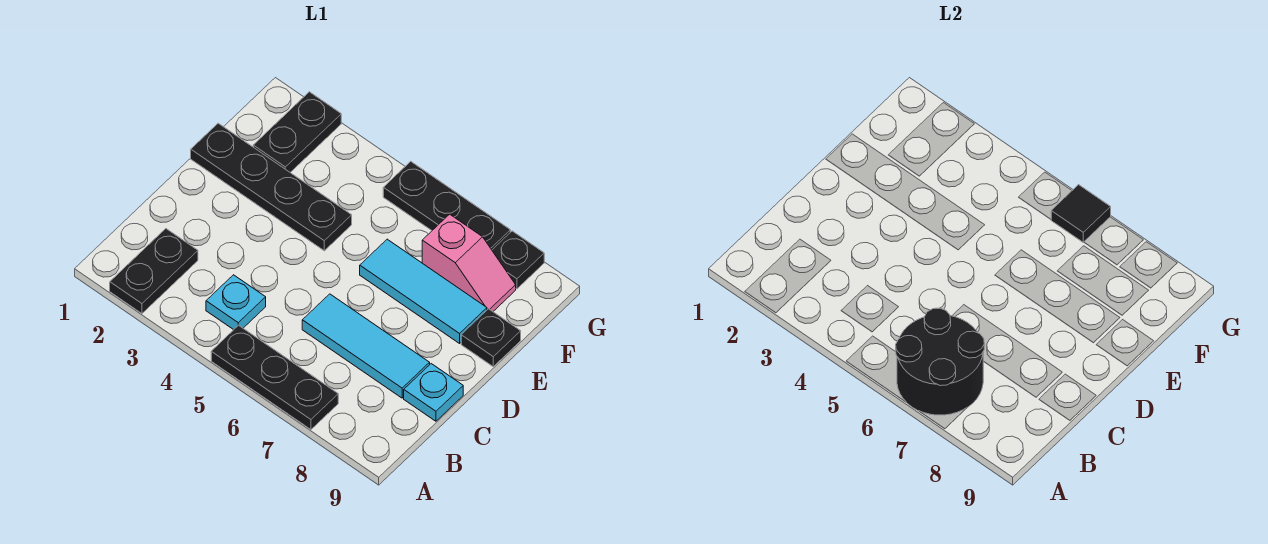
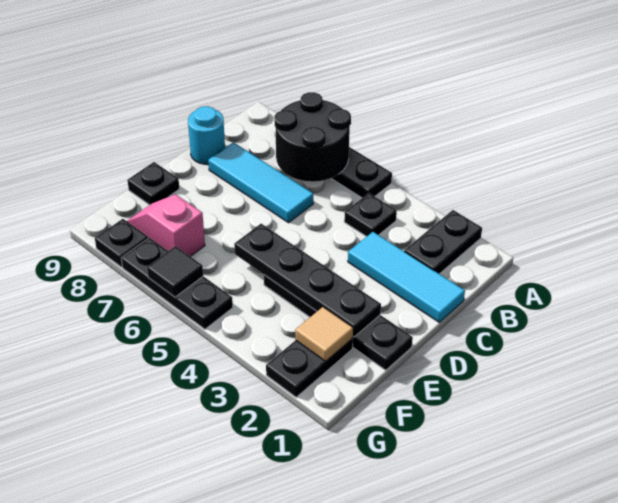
cyan 1x1 plate [206,275,266,330] -> black 1x1 plate [344,193,397,237]
cyan 1x1 plate [404,364,463,421] -> cyan 1x1 round brick [188,106,225,164]
none -> black 1x4 plate [234,224,381,337]
cyan 1x3 tile [360,239,487,343] -> cyan 1x3 tile moved to [348,232,465,322]
none -> tan 1x1 tile [295,307,353,361]

